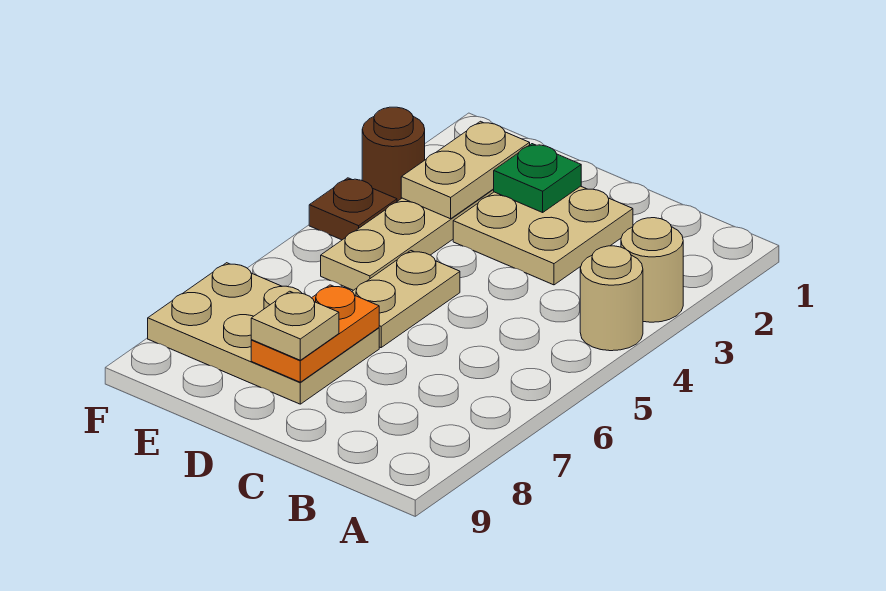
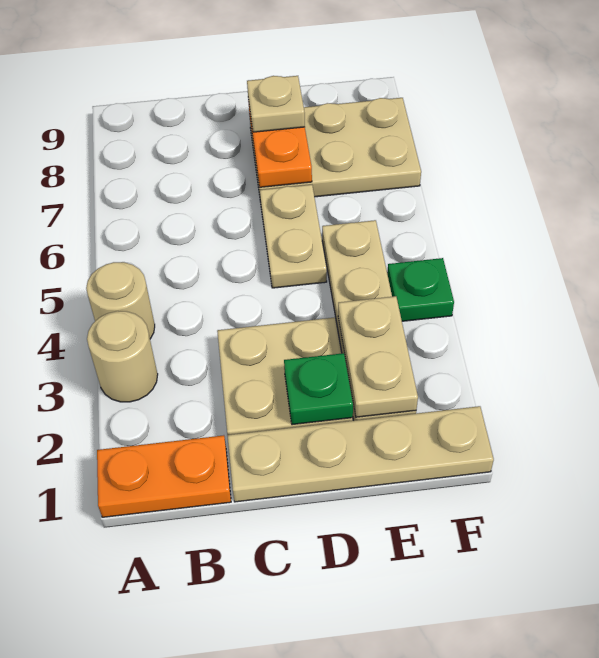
none -> orange 1x2 plate [97,435,231,517]
none -> tan 1x4 plate [227,406,494,502]
brown 1x1 round brick [362,107,425,201] -> none
brown 1x1 plate [309,178,397,240] -> green 1x1 plate [387,258,454,321]

